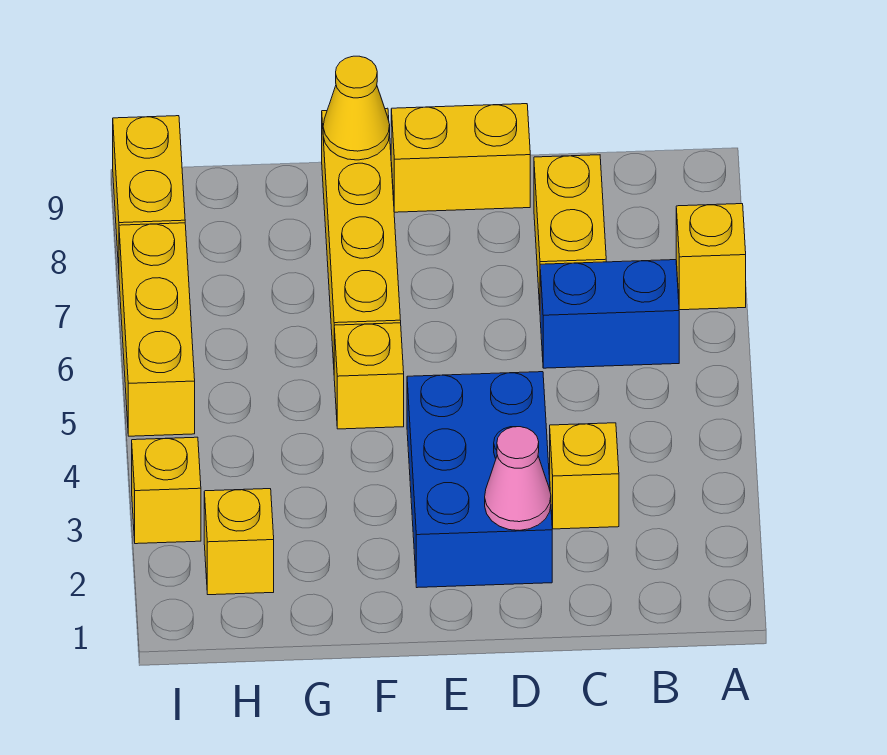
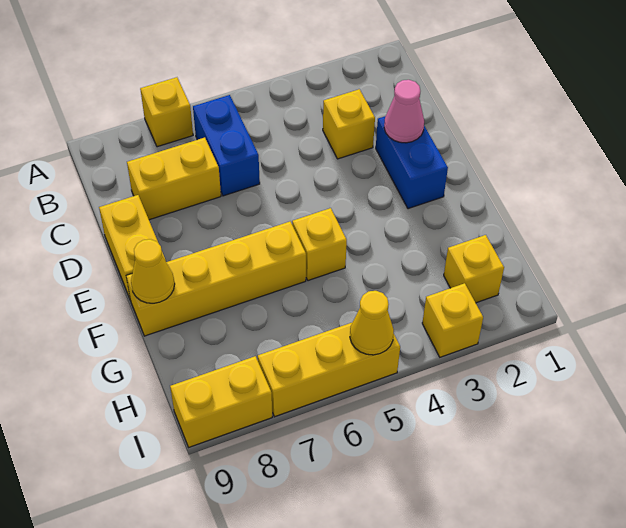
blue 2x3 brick [407,372,552,588] -> blue 1x2 brick [376,116,448,209]
none -> yellow 1x1 cone [350,291,394,355]

